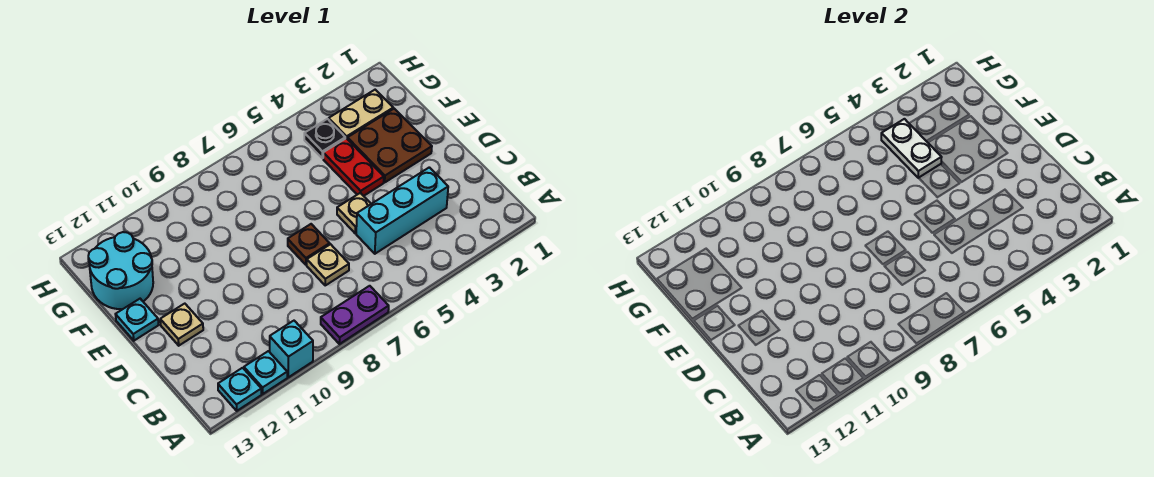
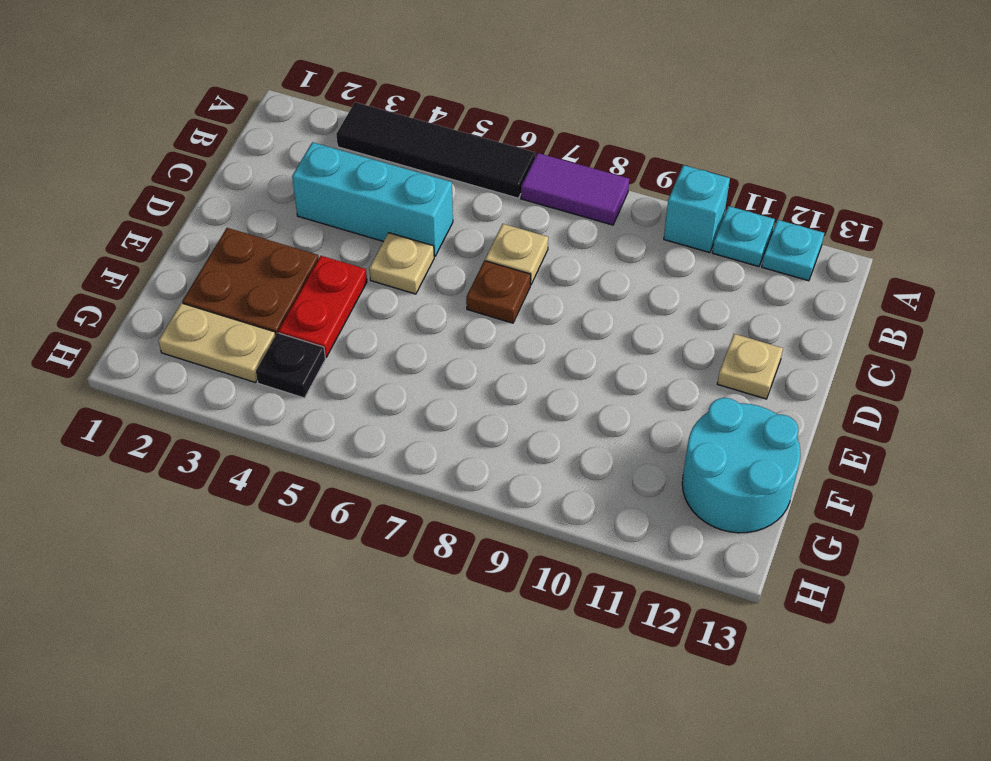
none -> black 1x4 tile [336,102,535,198]
purple 1x2 plate [321,286,389,344] -> purple 1x2 tile [521,153,629,225]
cyan 1x1 plate [115,299,158,341] -> none
white 1x2 plate [881,119,942,178] -> none

